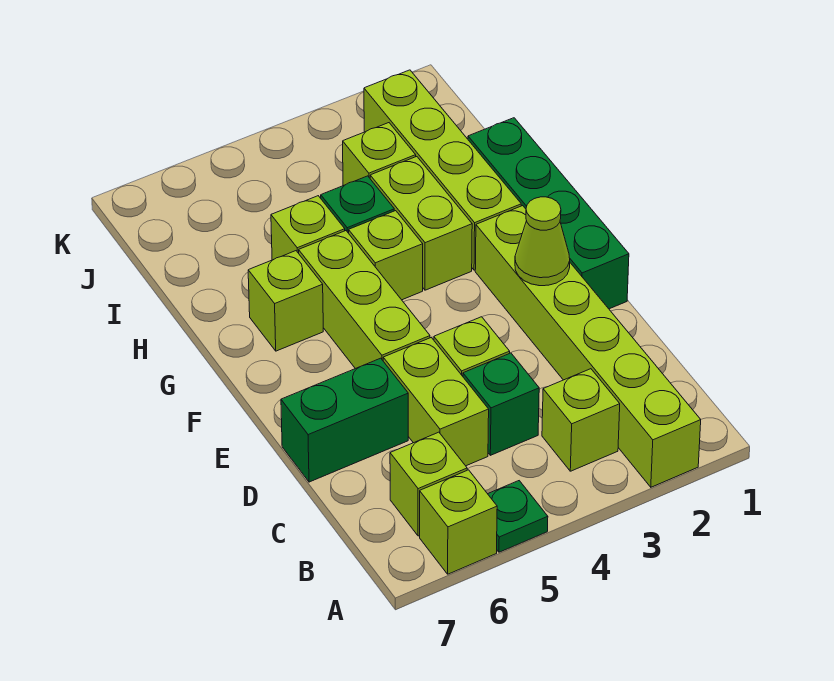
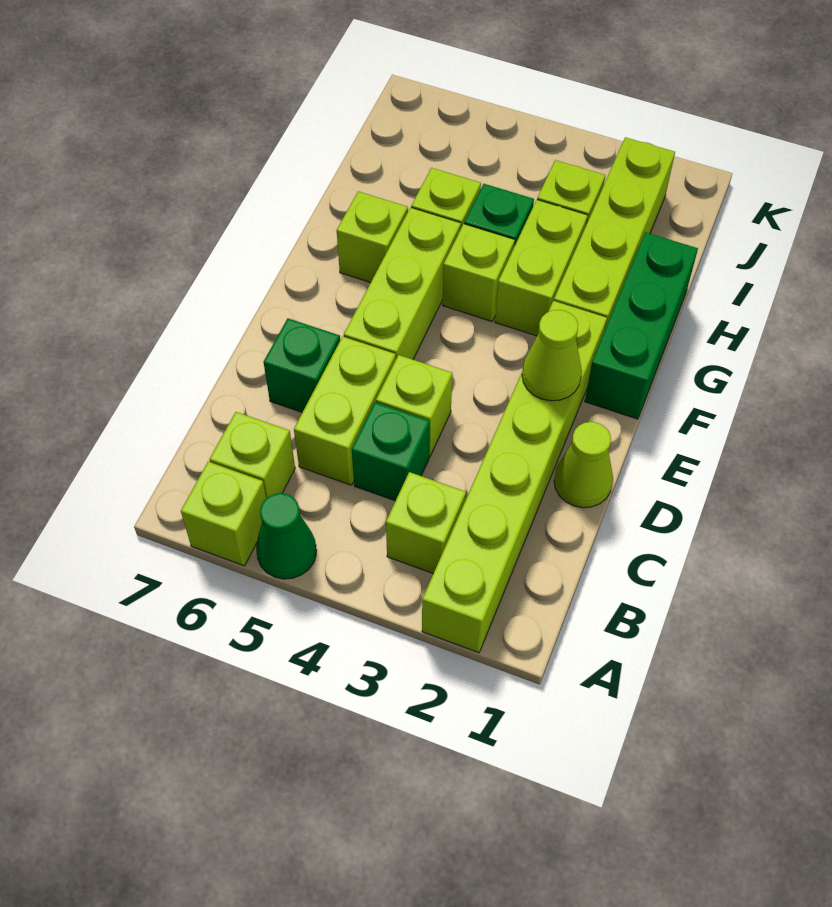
green 1x1 plate [488,481,548,552] -> green 1x1 cone [256,493,316,579]
none -> lime 1x1 cone [554,422,613,508]
green 1x2 brick [281,358,408,482] -> green 1x1 brick [264,318,340,412]
green 1x4 brick [468,118,629,309] -> green 1x3 brick [585,232,698,419]

